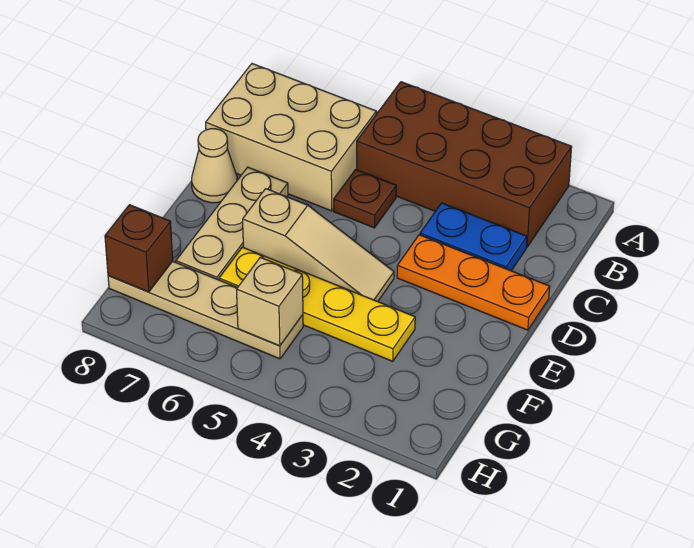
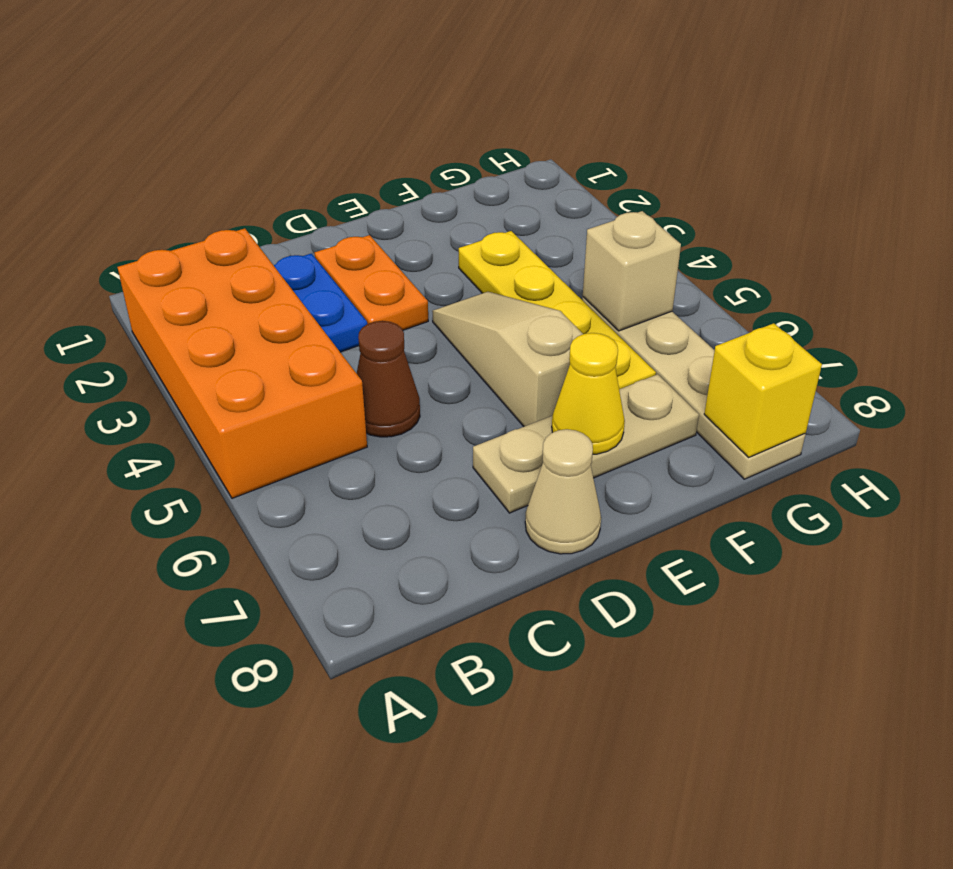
brown 2x4 brick [357,82,572,247] -> orange 2x4 brick [118,228,367,498]
tan 2x3 brick [206,64,376,211] -> none
brown 1x1 plate [334,169,396,228] -> brown 1x1 cone [357,321,420,437]
orange 1x3 plate [397,235,550,330] -> orange 1x2 plate [314,235,428,330]
none -> yellow 1x1 cone [552,333,625,454]
brown 1x1 brick [105,205,173,292] -> yellow 1x1 brick [704,323,822,457]

